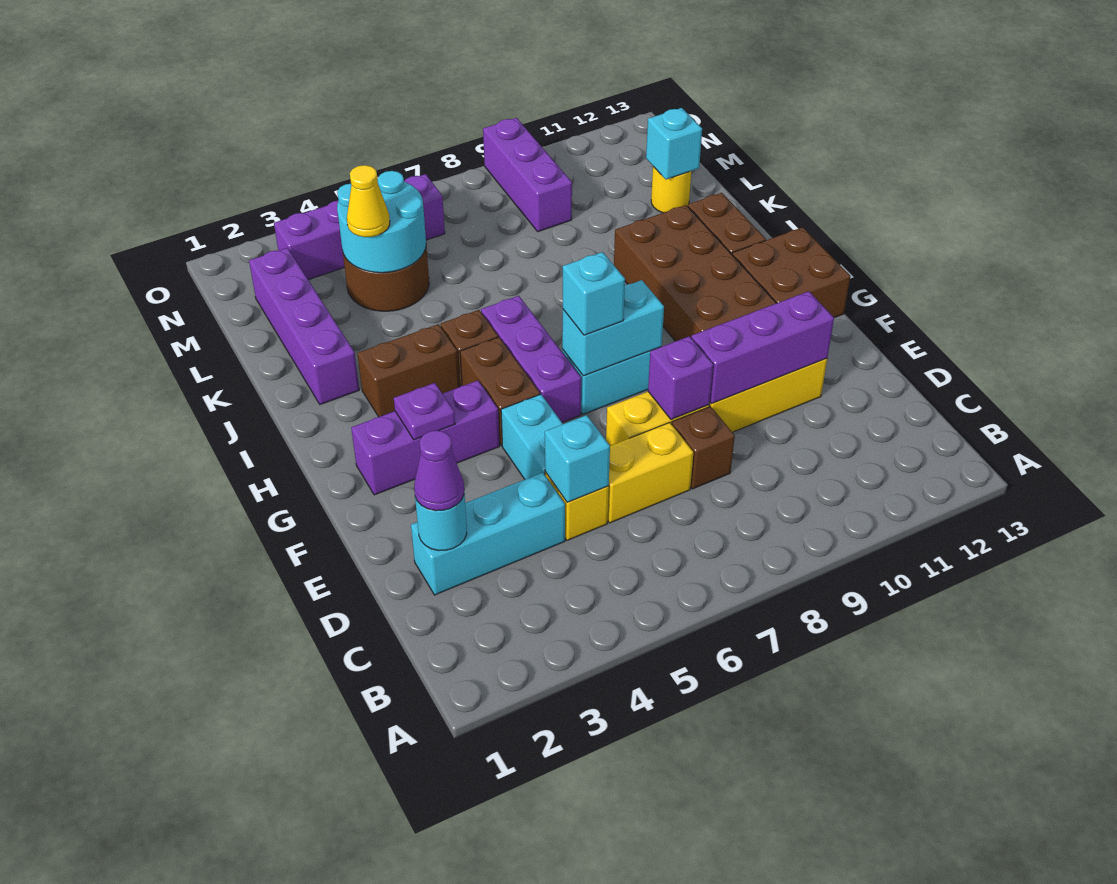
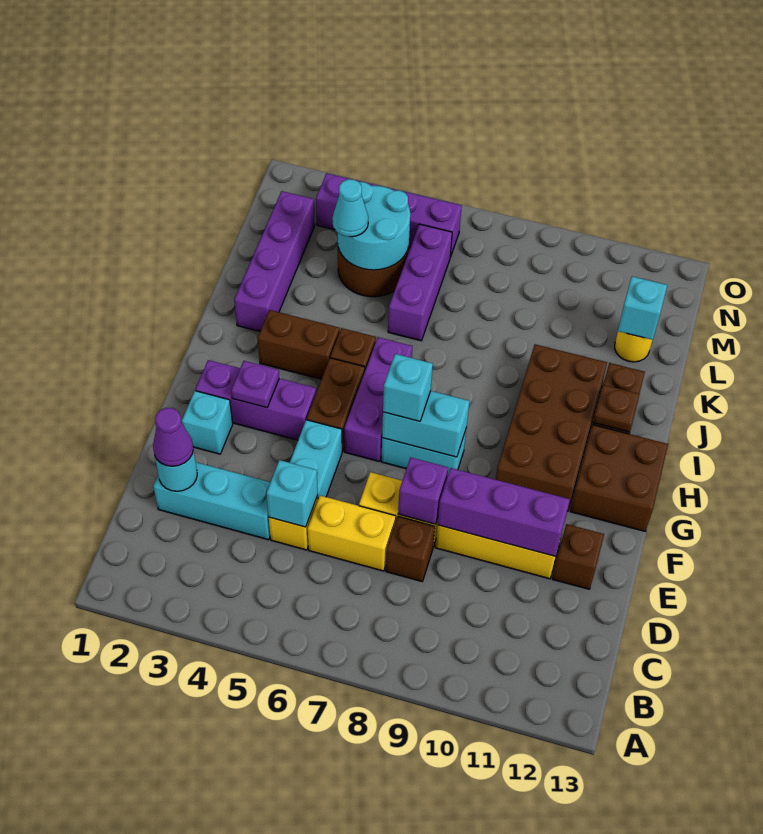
none -> brown 1x1 brick [552,524,604,589]
none -> cyan 1x1 brick [182,391,233,454]
none -> brown 1x1 plate [593,385,640,432]
yellow 1x1 cone [347,165,390,237] -> cyan 1x1 cone [332,179,368,237]
purple 1x3 brick [483,118,572,232] -> purple 1x3 brick moved to [388,224,452,341]

